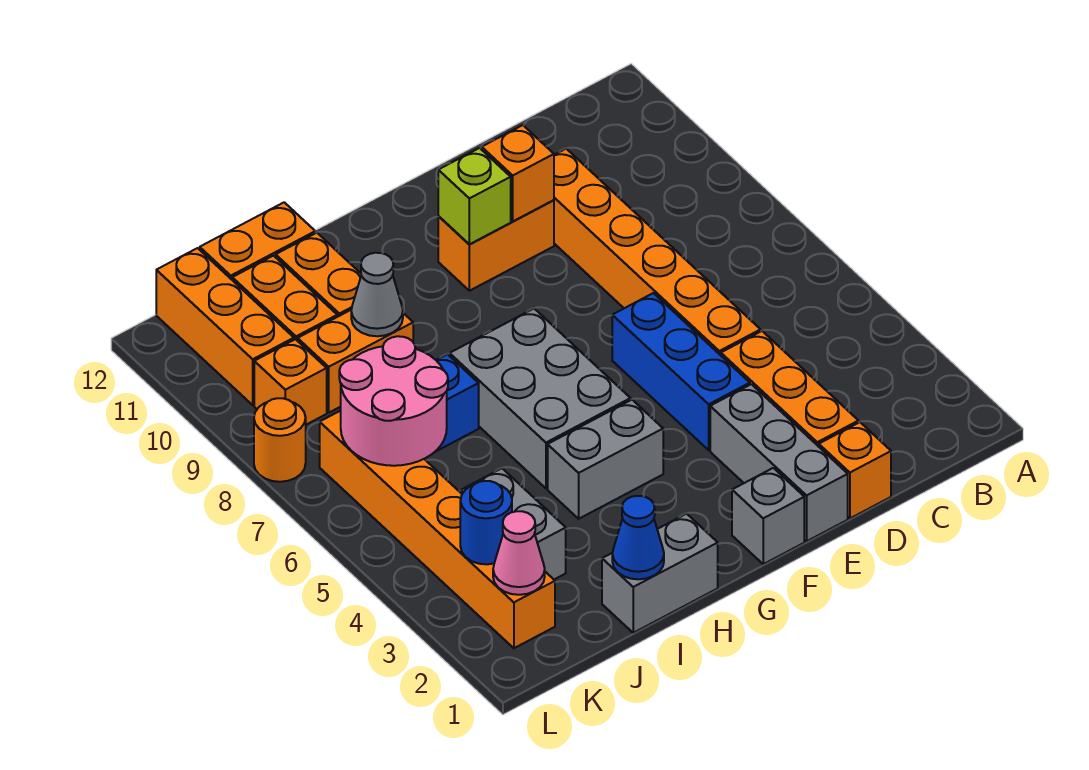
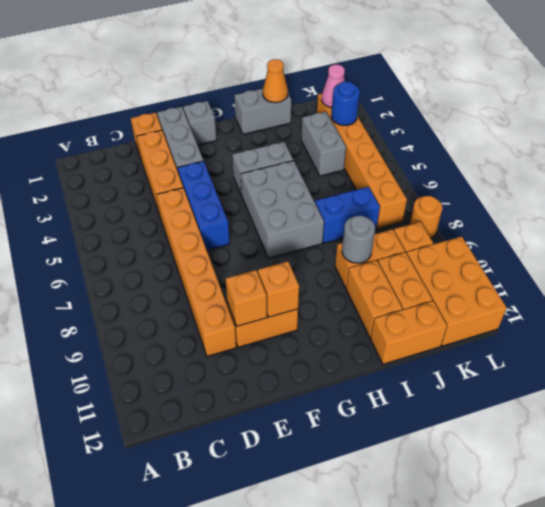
lime 1x1 brick [438,148,511,244] -> orange 1x1 brick [258,261,299,317]
blue 1x1 cone [612,496,664,579] -> orange 1x1 cone [263,59,288,103]
grey 1x1 cone [351,253,403,336] -> grey 1x1 round brick [342,216,375,263]
pink 2x2 round brick [339,336,448,466] -> none
orange 1x3 brick [156,248,294,405] -> orange 2x3 brick [407,237,507,346]

